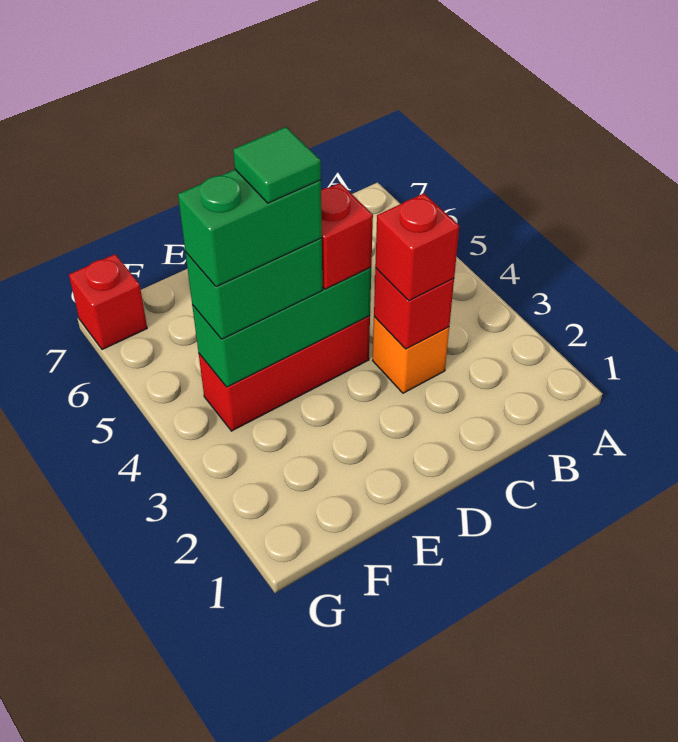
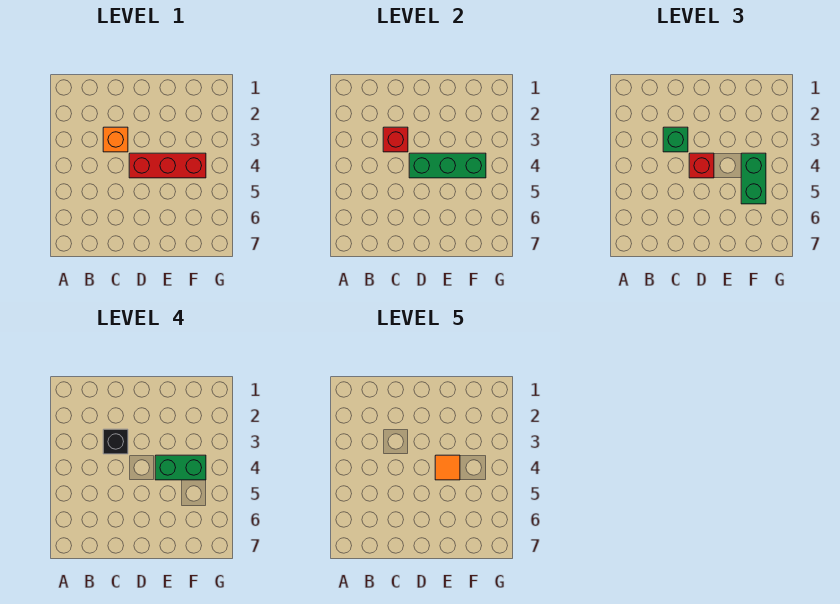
red 1x1 brick [375,193,459,301] -> green 1x1 brick [663,127,688,152]
none -> black 1x1 brick [103,429,128,454]
green 1x2 brick [185,238,322,339] -> green 1x2 brick turned to [741,153,766,204]
green 1x1 tile [233,127,321,203] -> orange 1x1 tile [435,455,460,480]
red 1x1 brick [69,254,147,350] -> none

